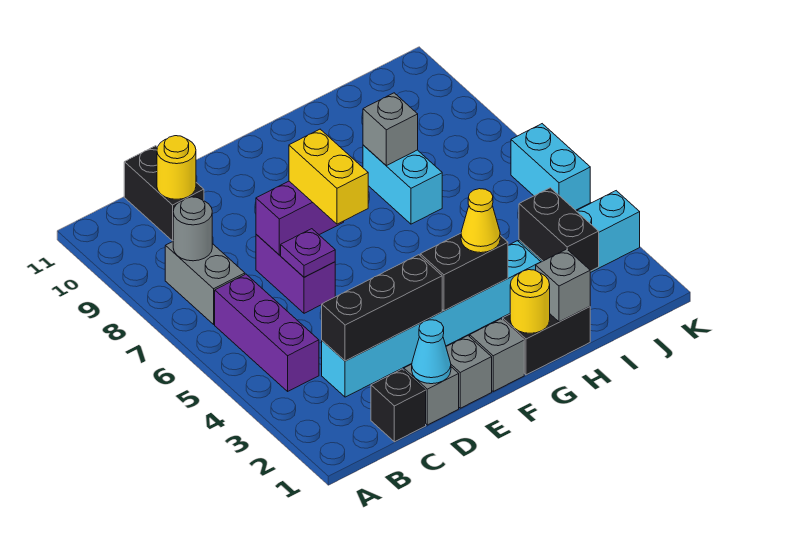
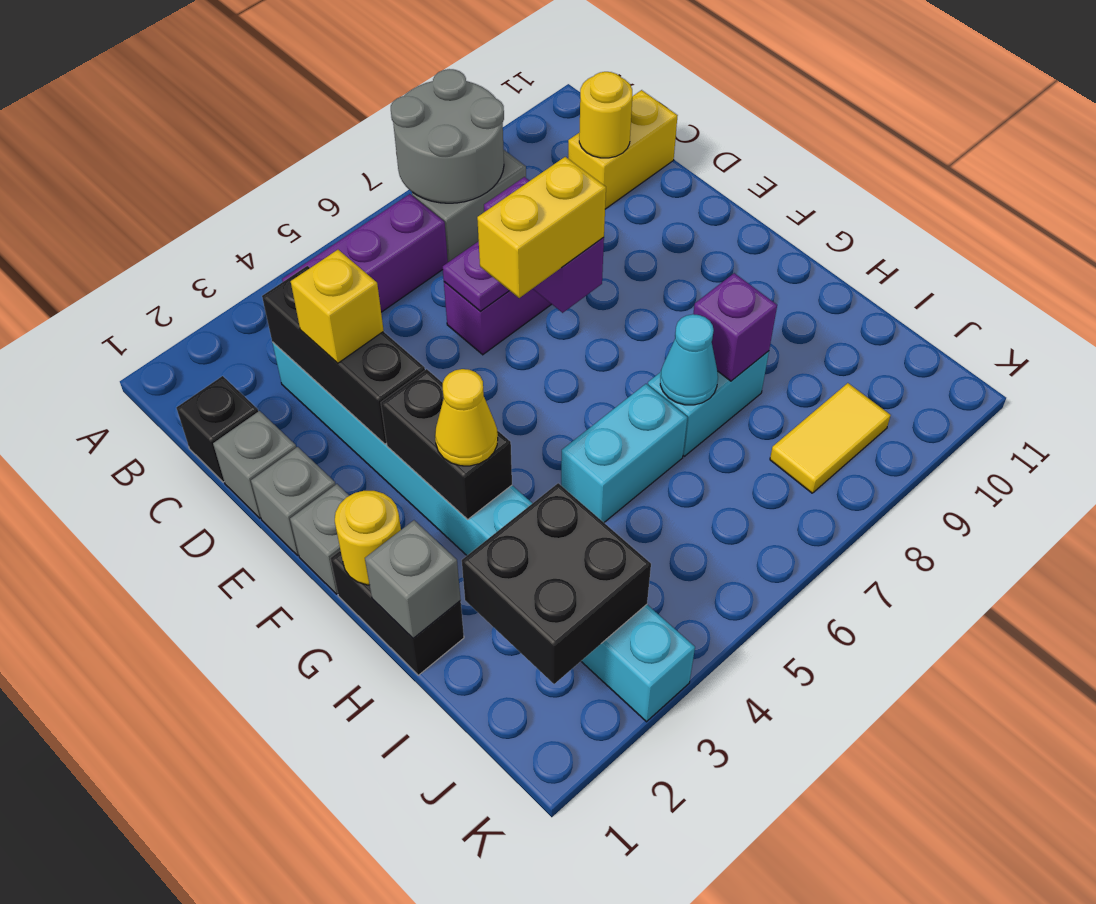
grey 1x1 round brick [173,197,212,261] -> grey 2x2 round brick [391,69,504,203]
black 1x2 brick [124,146,204,241] -> yellow 1x2 brick [568,90,678,209]
cyan 1x1 cone [412,320,451,384] -> cyan 1x1 cone moved to [660,314,718,405]
none -> yellow 1x1 brick [291,250,384,363]
grey 1x1 brick [363,93,418,166] -> purple 1x1 brick [693,273,777,381]
black 1x2 brick [519,188,599,271] -> black 2x2 brick [462,483,651,684]
none -> yellow 1x2 tile [770,383,891,493]
cyan 1x2 brick [511,124,590,210] -> cyan 1x2 brick moved to [561,384,687,522]

